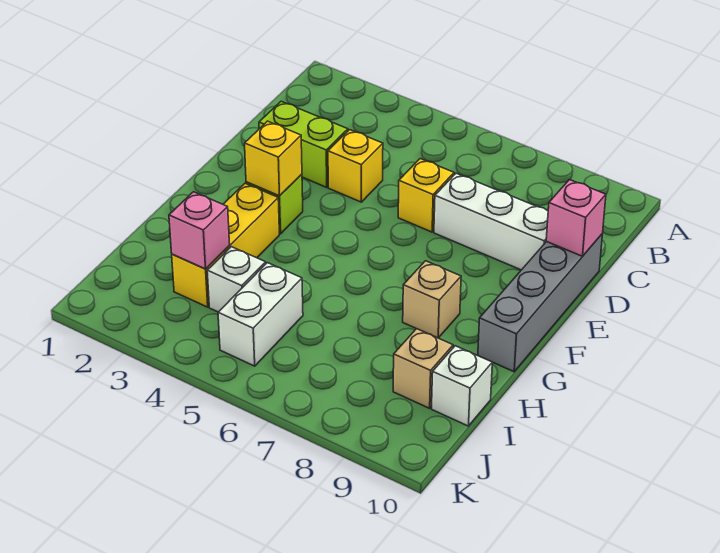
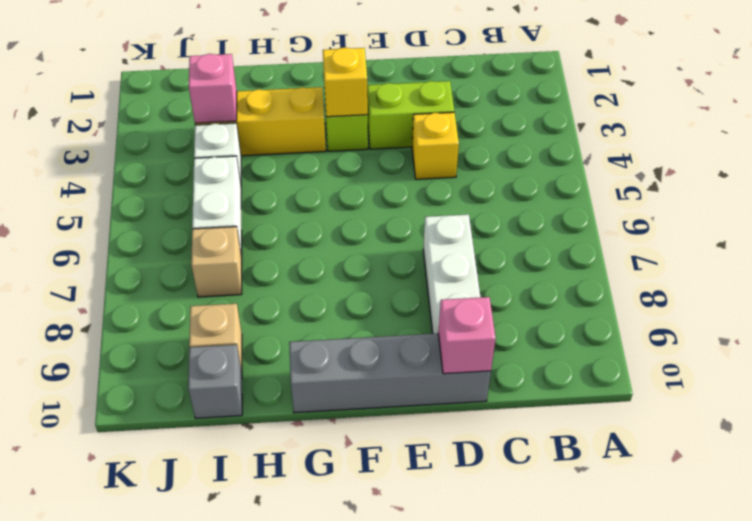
lime 1x2 brick [259,101,348,187] -> lime 1x2 brick turned to [367,81,454,149]
yellow 1x1 brick [398,159,454,232] -> none
tan 1x1 brick [403,261,461,338] -> tan 1x1 brick moved to [191,227,242,297]
white 1x2 brick [218,263,303,366] -> white 1x2 brick turned to [192,156,242,257]
white 1x1 brick [432,346,492,426] -> grey 1x1 brick [188,345,242,418]

